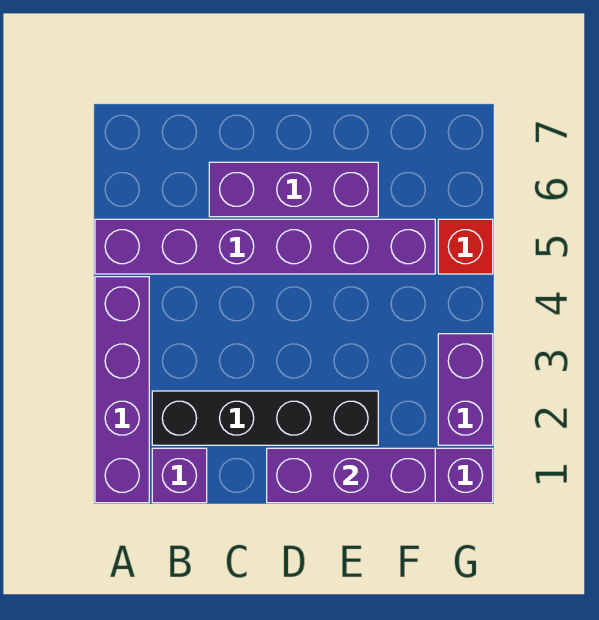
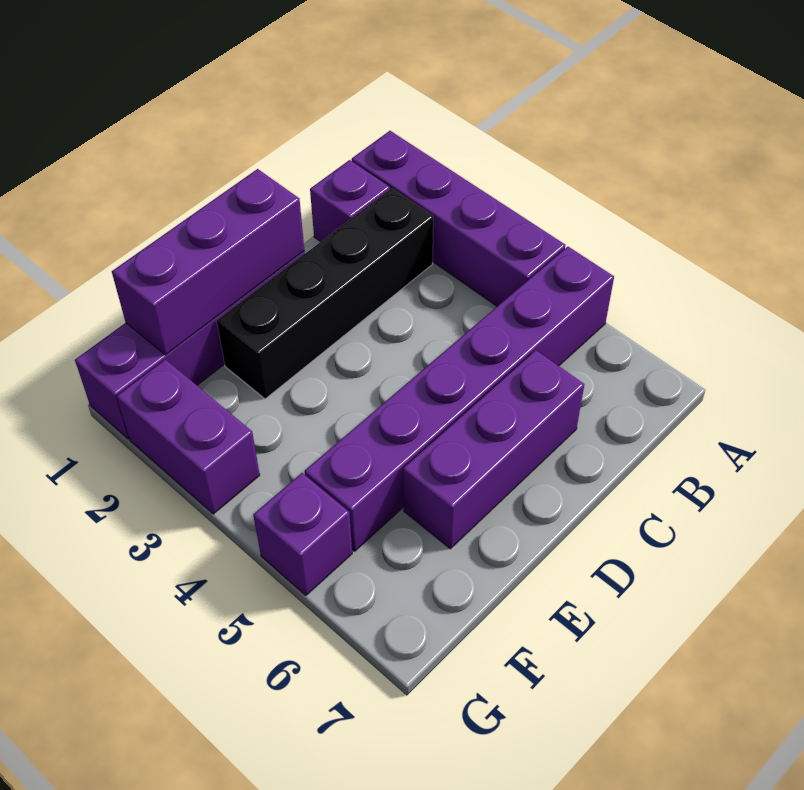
red 1x1 brick [438,219,493,274] -> purple 1x1 brick [253,473,352,595]

